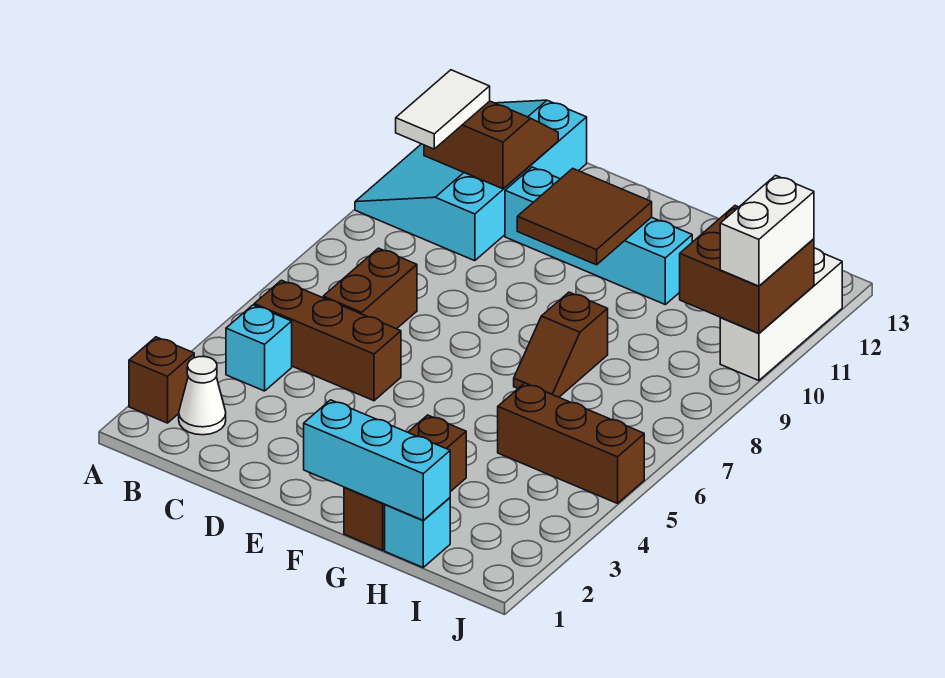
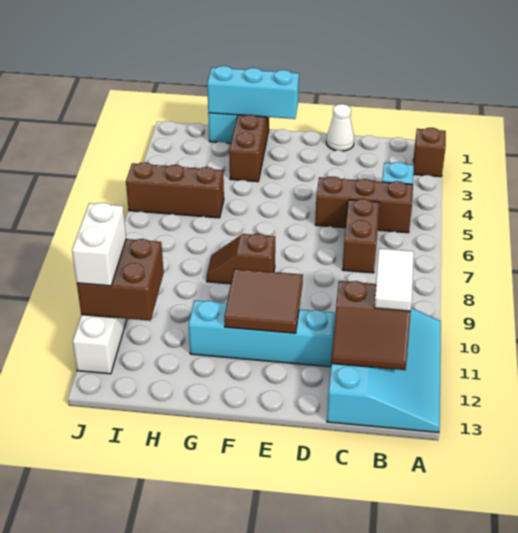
white 1x1 cone [179,357,226,435] -> white 1x1 cone moved to [326,104,354,151]
brown 1x2 slope [514,292,608,397] -> brown 1x2 slope turned to [206,234,275,284]

